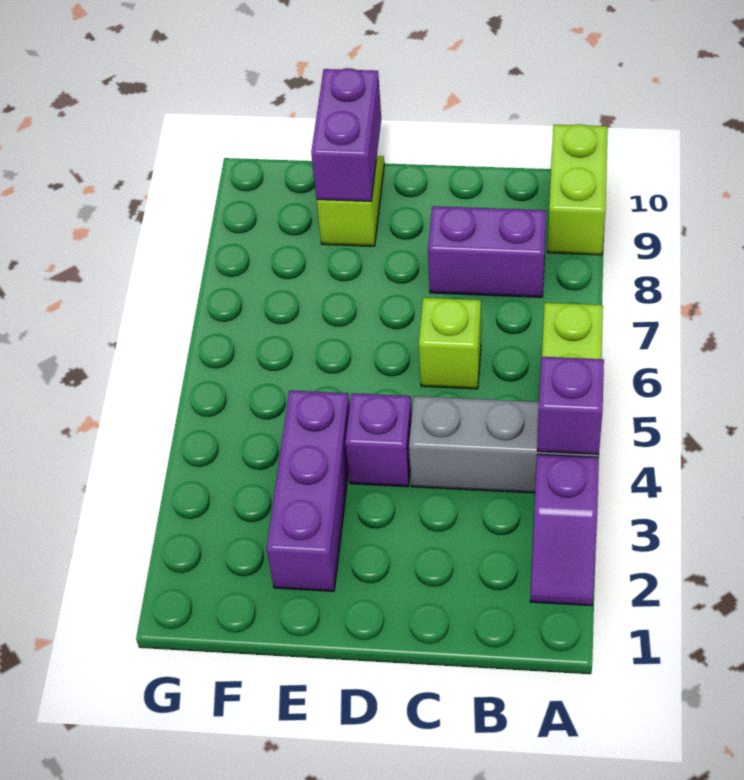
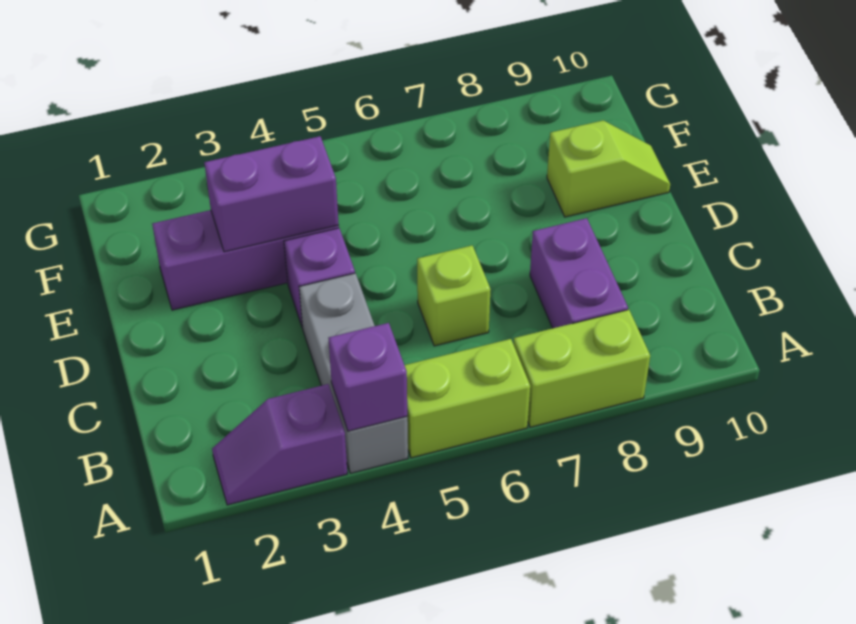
lime 1x2 brick [548,124,608,255] -> lime 1x2 brick moved to [513,310,650,427]
purple 1x2 brick [311,68,381,201] -> purple 1x2 brick moved to [204,136,339,252]

